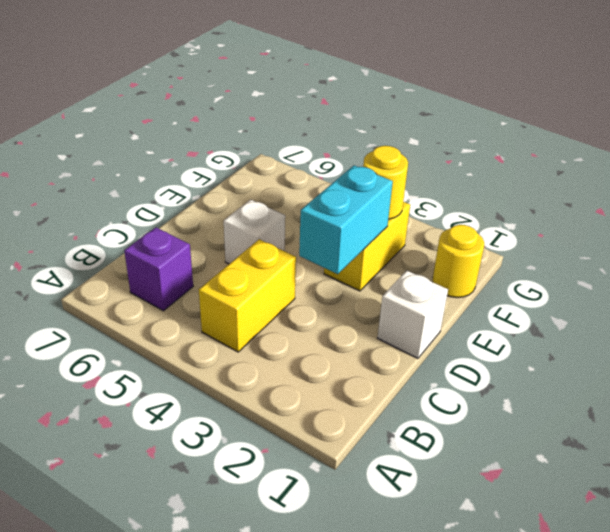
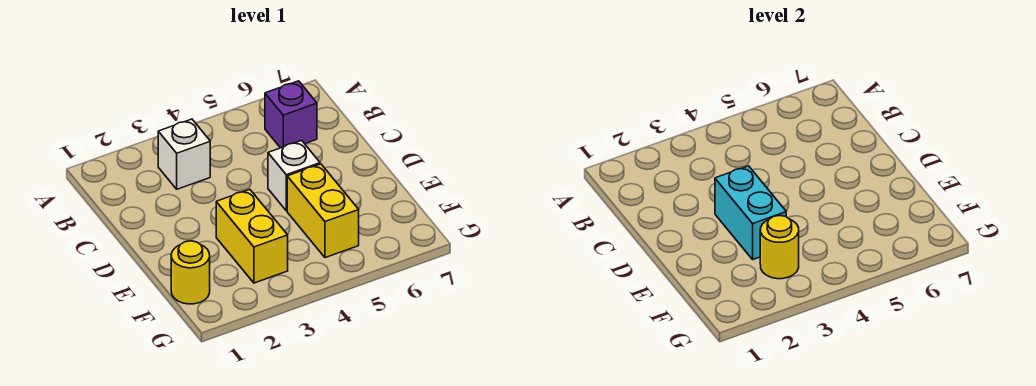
yellow 1x2 brick [199,239,296,352] -> yellow 1x2 brick moved to [287,164,359,258]
white 1x1 brick [378,271,448,358] -> white 1x1 brick moved to [158,119,210,189]

